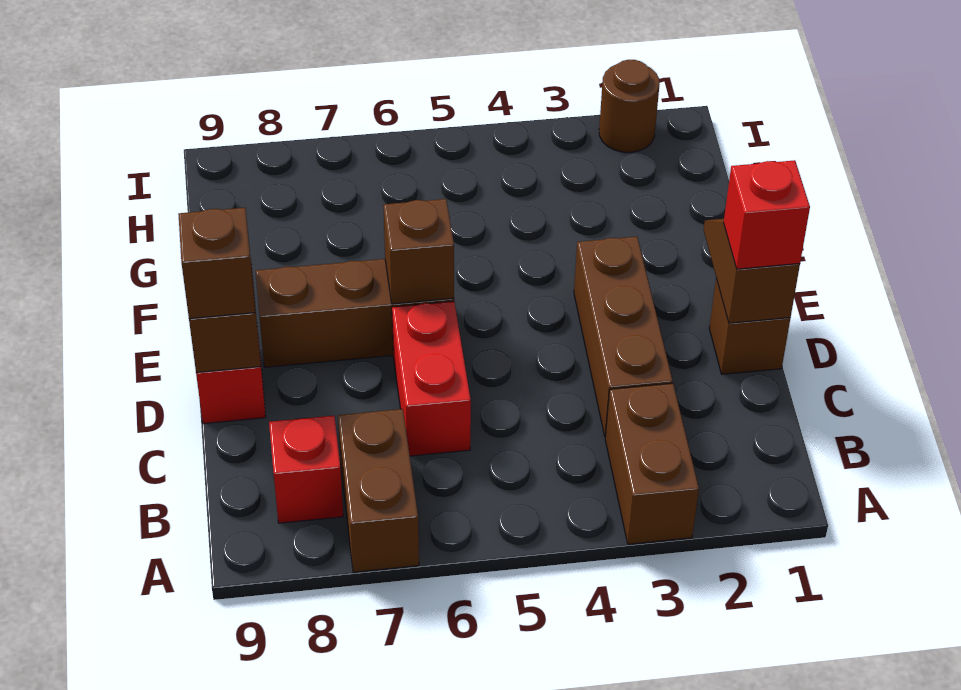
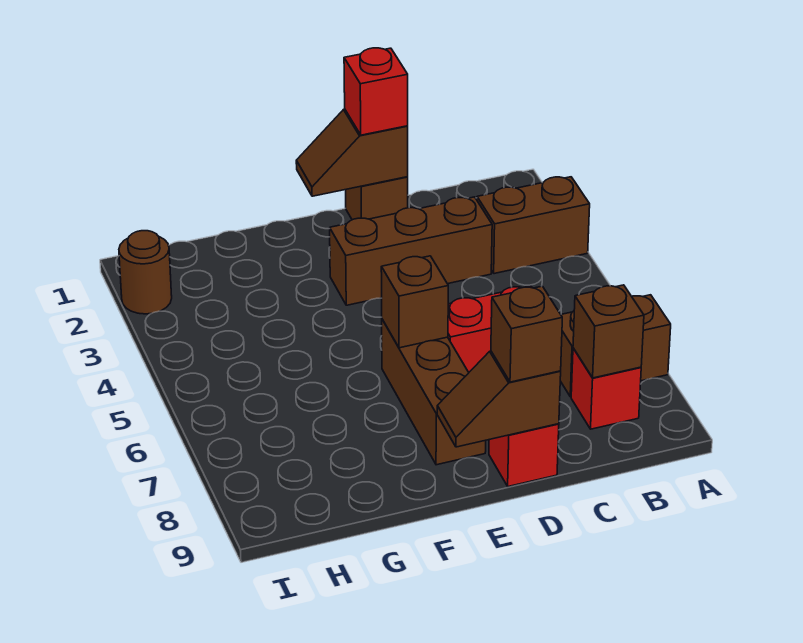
none -> brown 1x1 brick [573,285,644,378]

